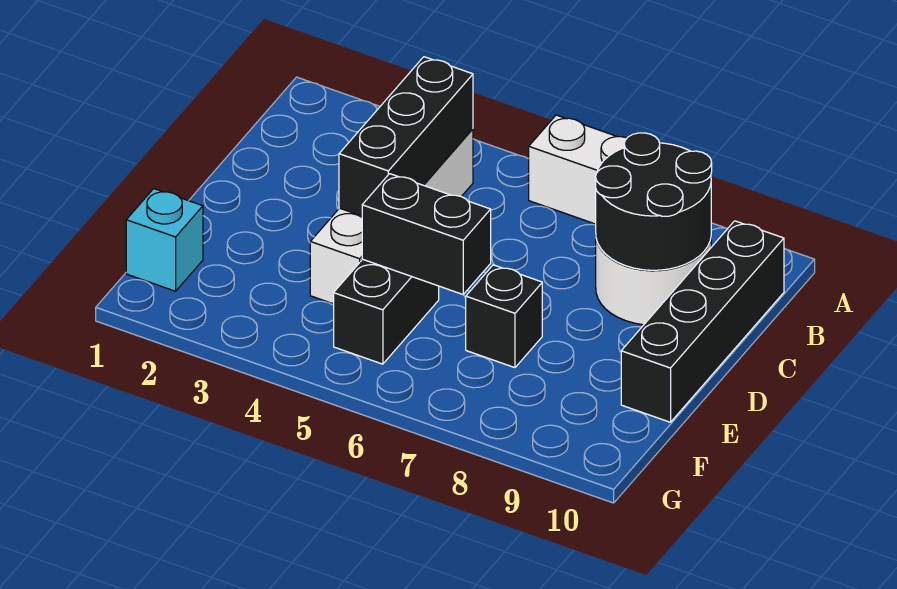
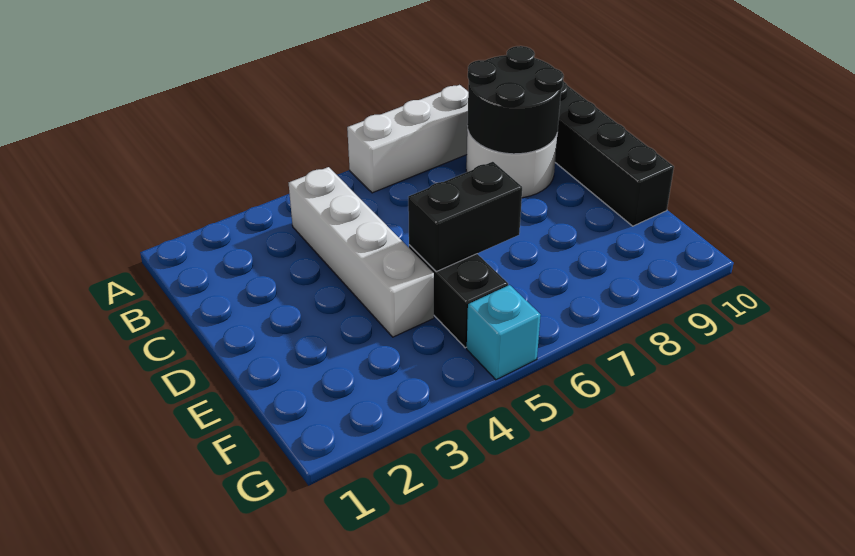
black 1x3 brick [339,57,473,216] -> none
black 1x1 brick [466,265,542,368] -> none
cyan 1x1 brick [126,189,203,291] -> cyan 1x1 brick moved to [467,285,541,380]

